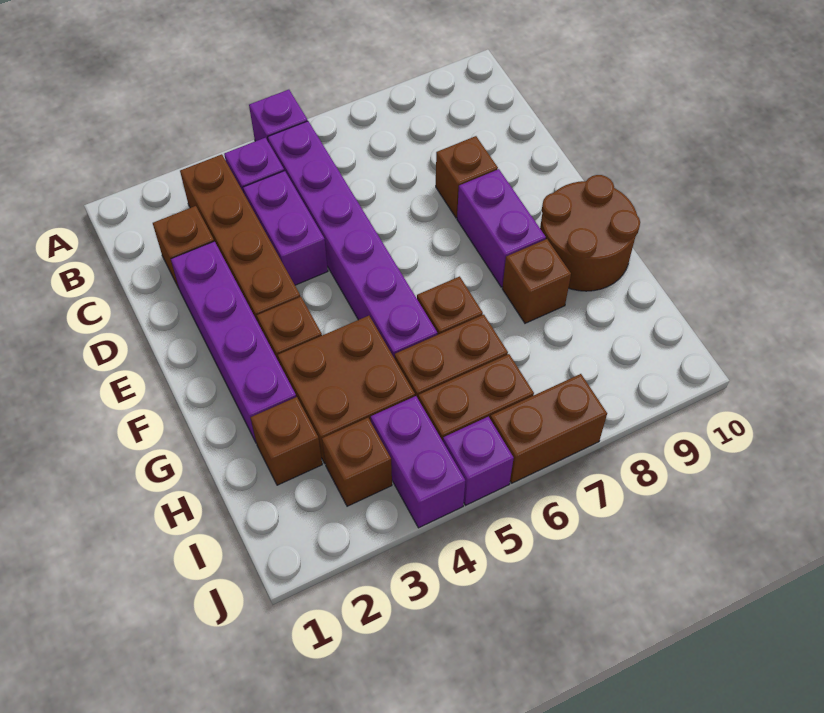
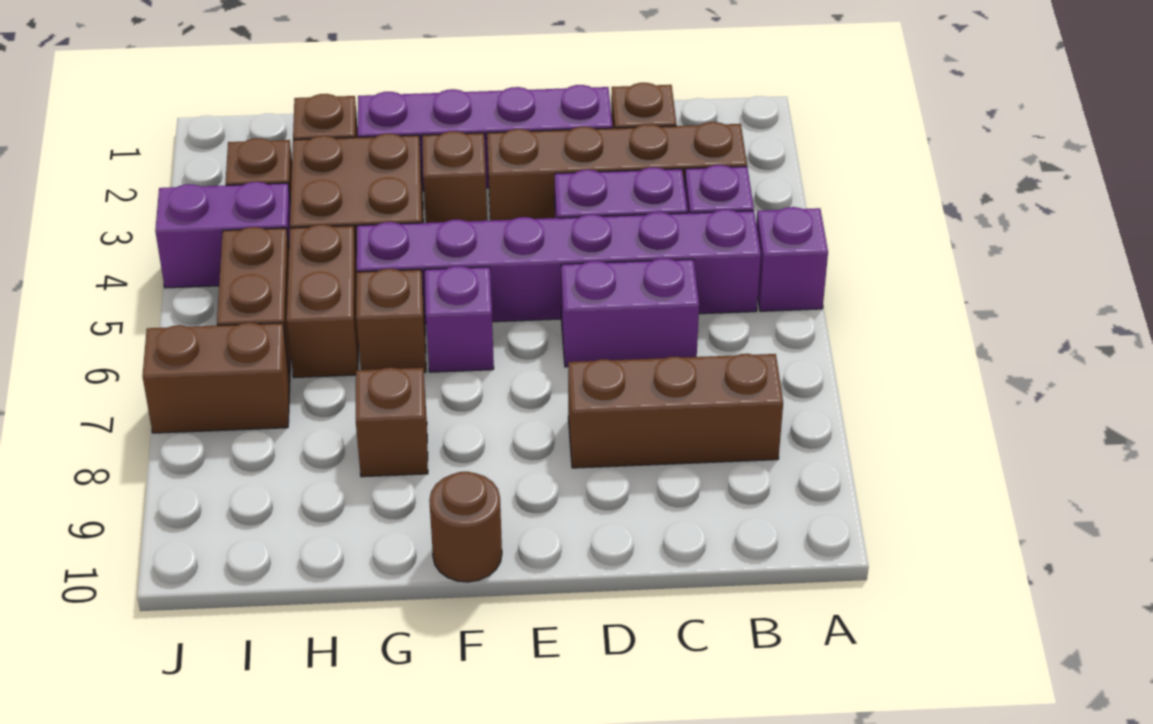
brown 1x1 brick [436,136,498,218] -> brown 1x3 brick [568,354,783,468]
purple 1x2 brick [457,169,546,287] -> purple 1x2 brick moved to [561,258,699,367]
brown 2x2 round brick [540,175,640,291] -> brown 1x1 round brick [429,472,502,582]
purple 1x1 brick [443,417,514,505] -> purple 1x1 brick moved to [425,266,494,372]
brown 1x2 brick [490,374,607,483] -> brown 1x2 brick turned to [142,323,290,433]

